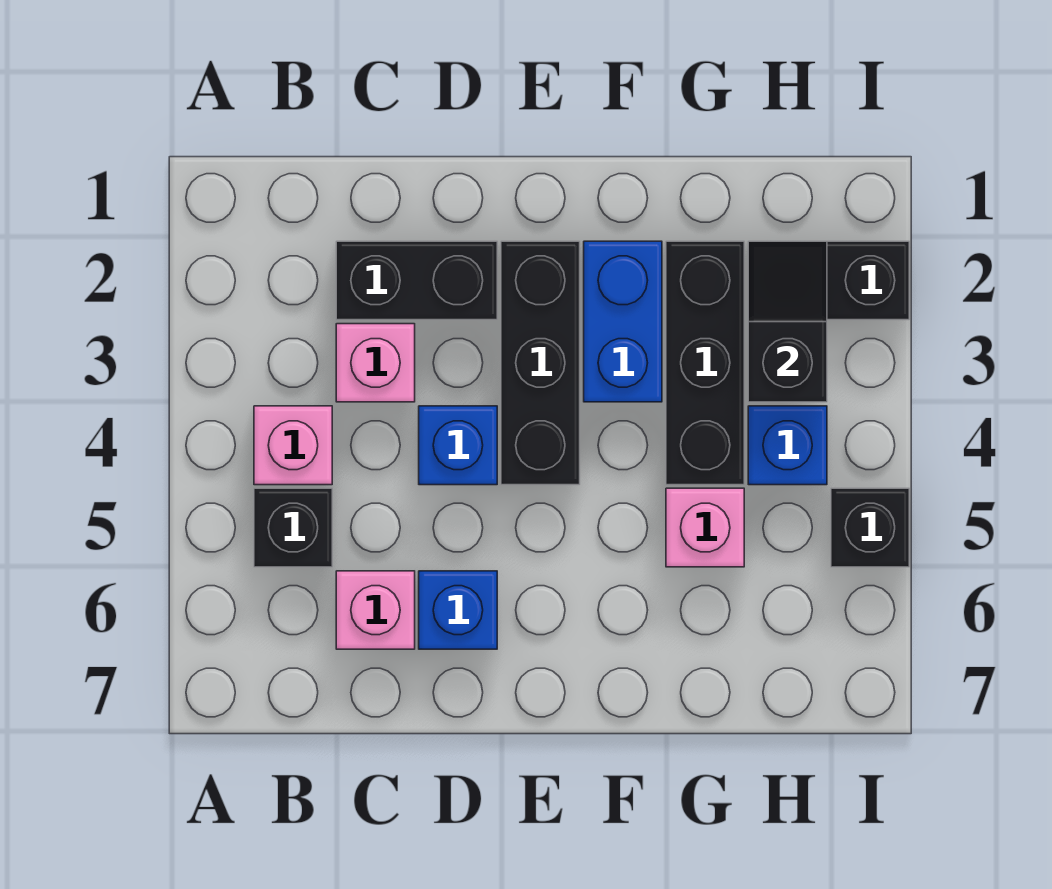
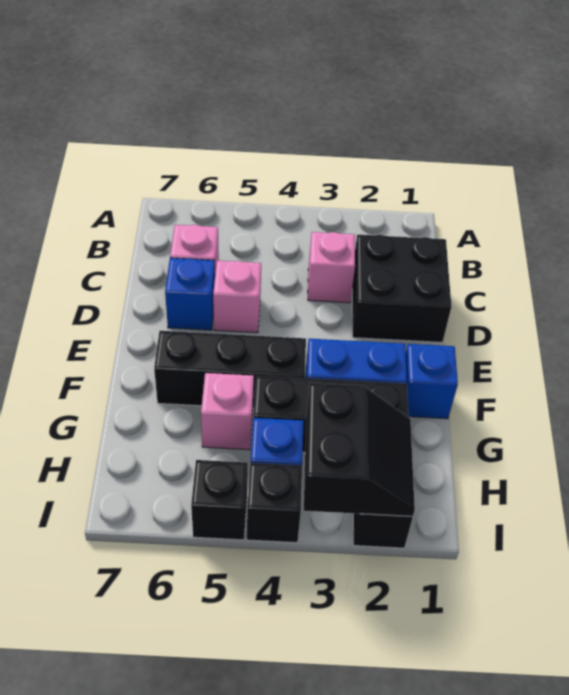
pink 1x1 brick [254,406,332,485] -> pink 1x1 brick moved to [213,261,261,333]
black 1x1 brick [254,488,332,567] -> black 1x1 brick moved to [247,463,302,543]
black 1x2 brick [336,241,497,320] -> black 2x2 brick [352,235,451,342]
blue 1x1 brick [419,406,497,485] -> blue 1x1 brick moved to [406,344,458,419]
black 1x3 brick [501,241,580,485] -> black 1x3 brick moved to [154,331,306,408]
black 1x2 slope [748,241,827,402] -> black 2x2 slope [304,383,415,516]

